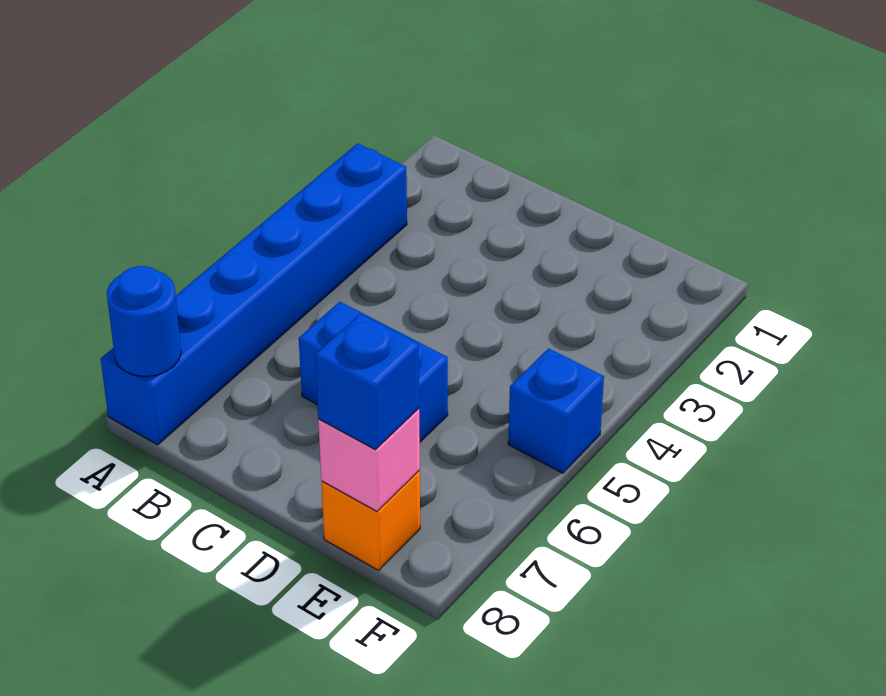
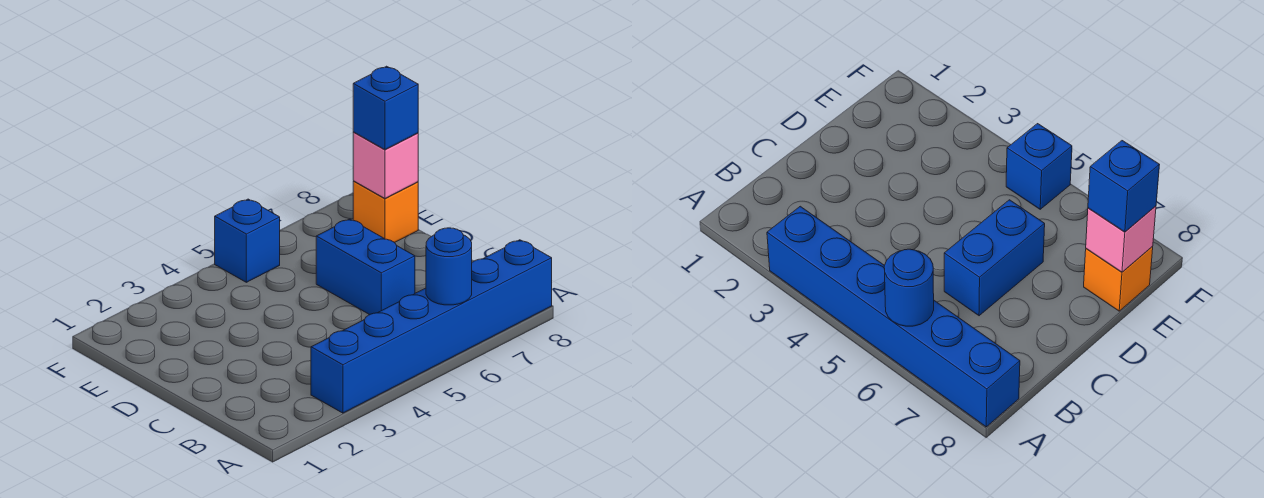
blue 1x1 round brick [107,266,181,376] -> blue 1x1 round brick moved to [426,228,472,305]

